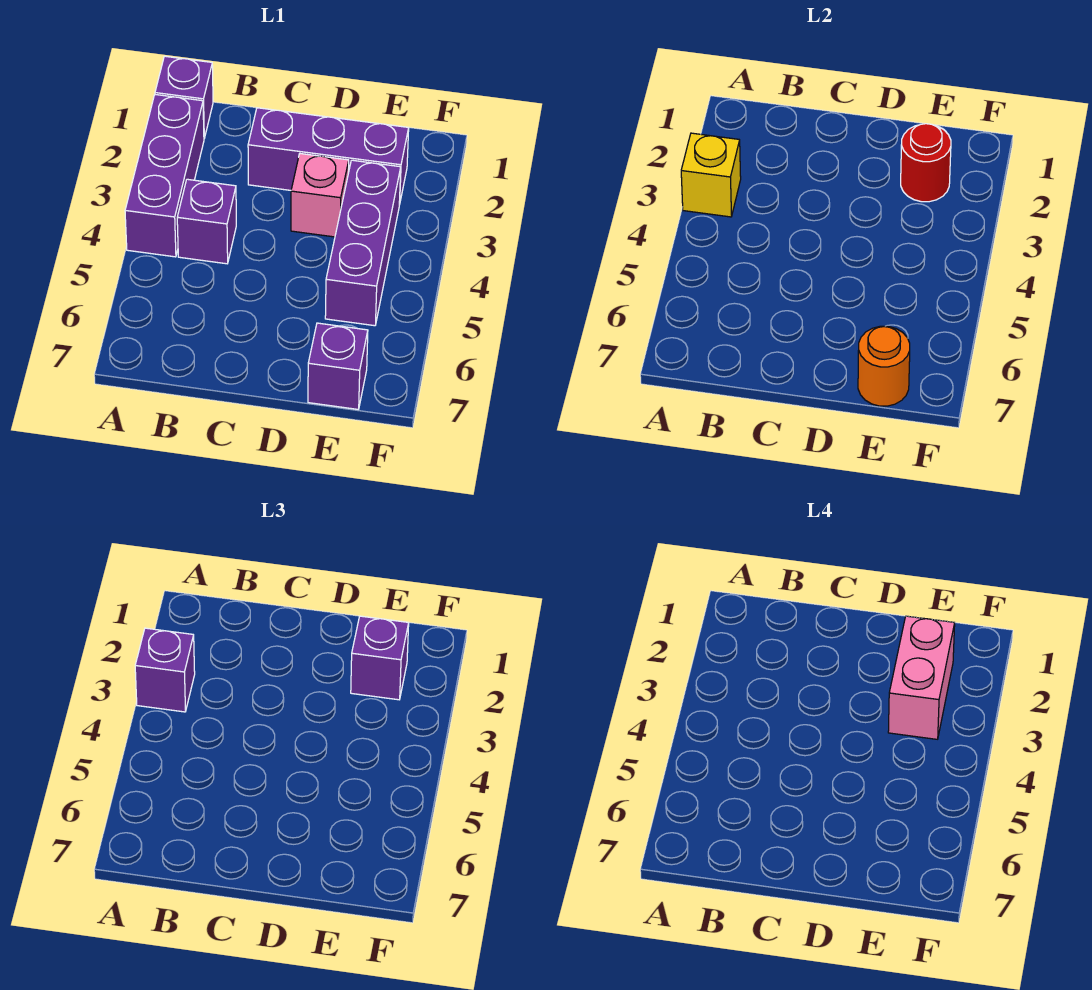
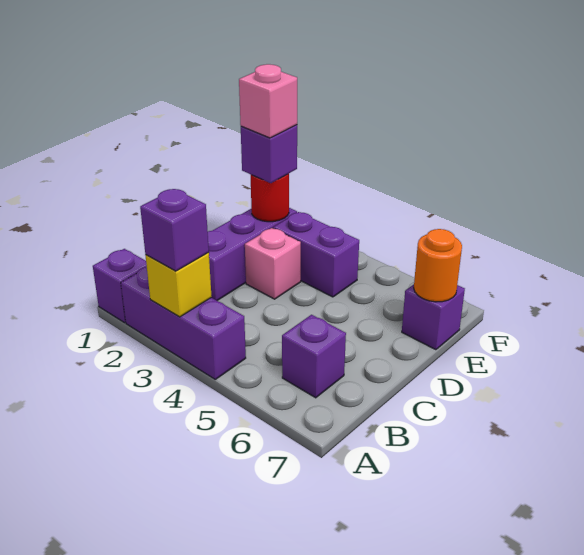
purple 1x1 brick [177,179,236,264] -> purple 1x1 brick moved to [282,315,346,398]
pink 1x2 brick [888,616,955,739] -> pink 1x1 brick [239,64,297,138]
purple 1x3 brick [325,160,401,326] -> purple 1x2 brick [273,212,359,297]

